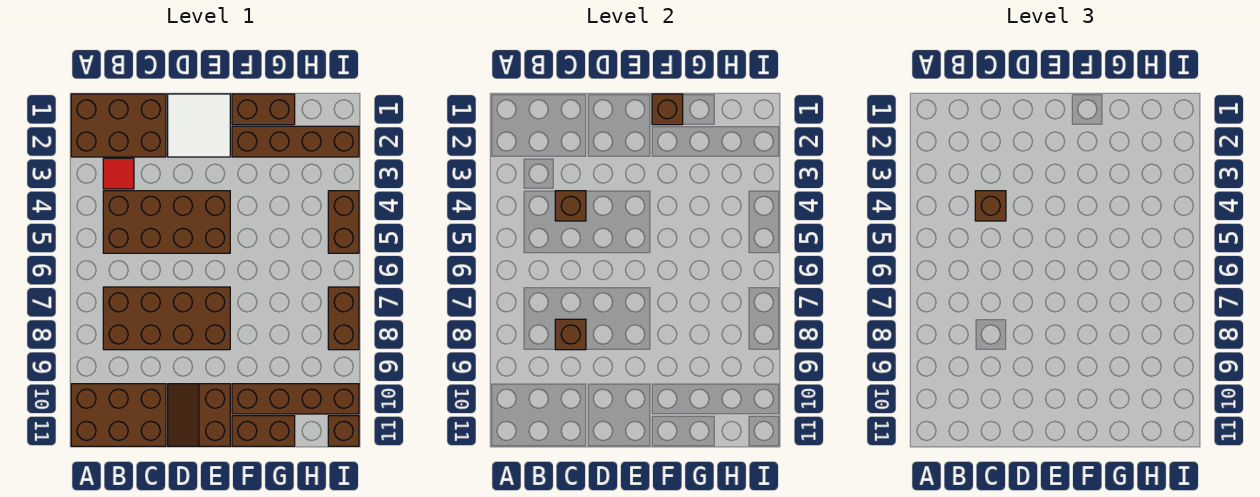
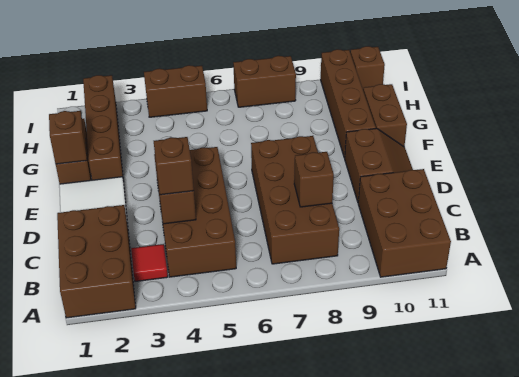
brown 2x2 slope [168,384,230,446] -> brown 2x2 slope turned to [345,128,413,202]

